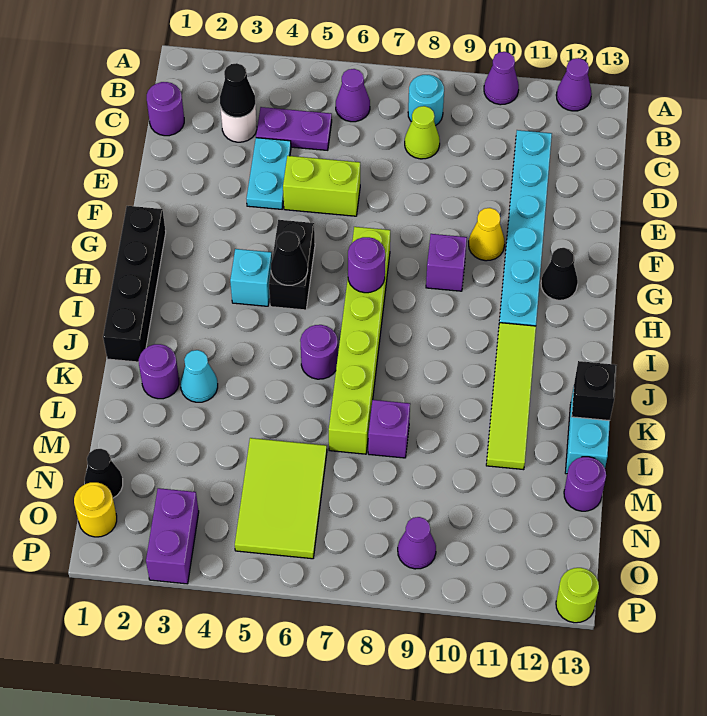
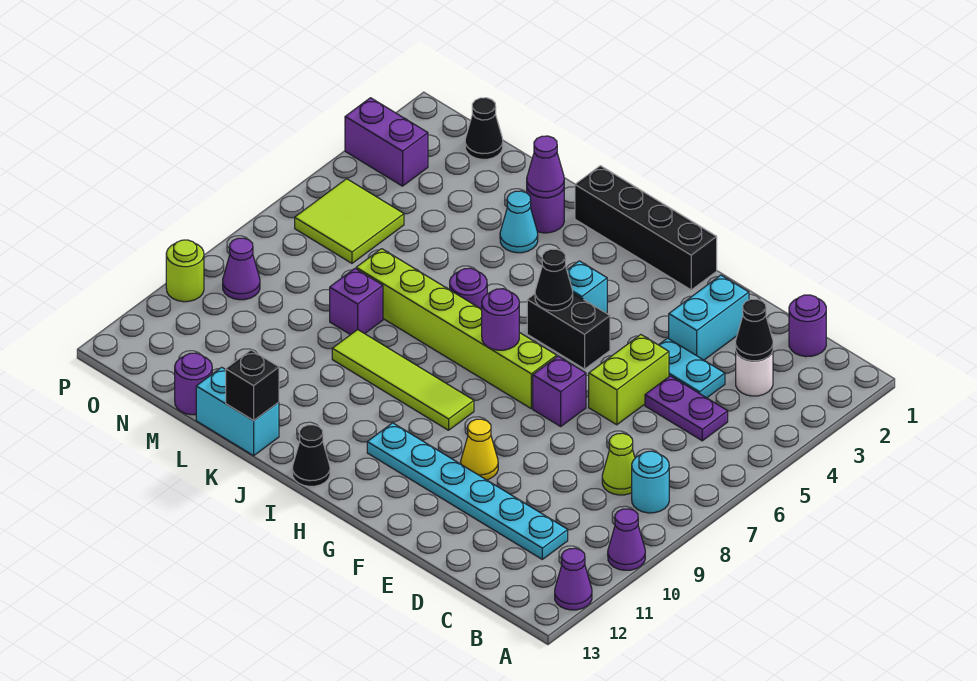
purple 1x1 cone [336,69,370,122] -> purple 1x1 cone moved to [527,136,564,198]
purple 1x2 plate [256,107,332,150] -> purple 1x2 plate turned to [645,376,728,441]
none -> cyan 1x2 brick [669,275,749,360]
purple 1x1 brick [426,234,467,291] -> purple 1x1 brick moved to [533,356,586,426]
black 1x1 cone [541,248,578,300] -> black 1x1 cone moved to [292,425,330,486]
lime 1x4 tile [486,323,536,470] -> lime 1x4 tile moved to [332,330,474,430]
lime 2x3 tile [235,438,327,559] -> lime 2x2 tile [295,179,404,263]
yellow 1x1 round brick [74,482,117,537] -> none
lime 1x1 round brick [556,568,599,623] -> lime 1x1 round brick moved to [166,240,204,302]

